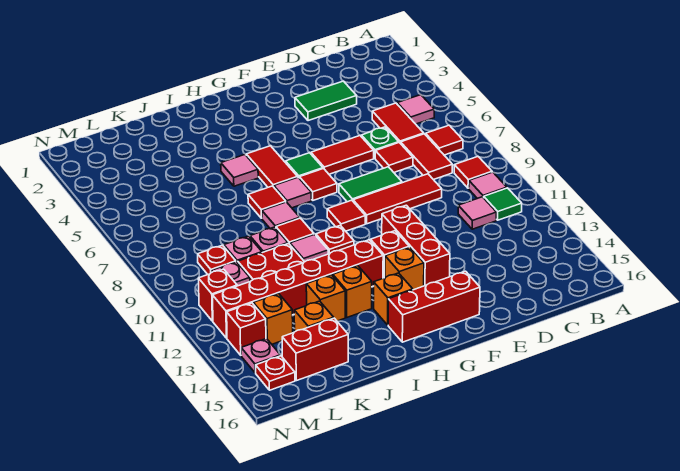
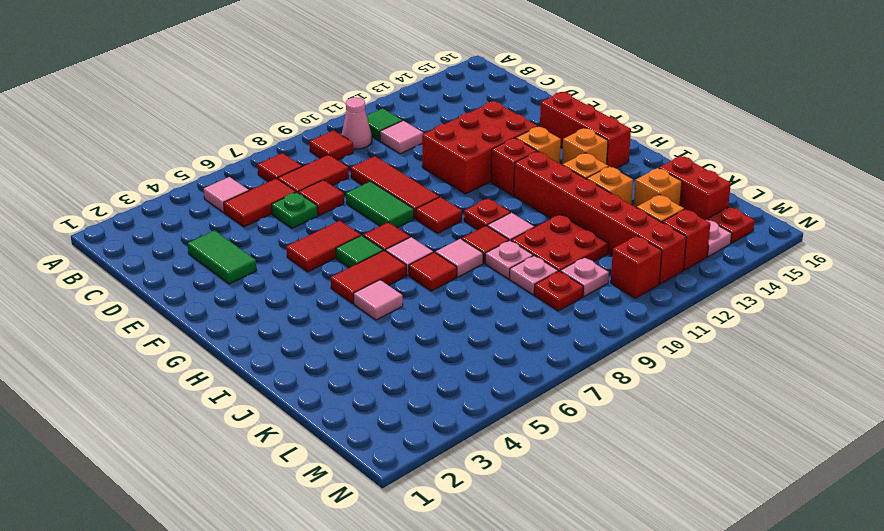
pink 1x1 tile [469,172,507,199] -> pink 1x1 cone [342,97,372,149]
red 1x2 tile [311,136,374,174] -> red 1x2 tile turned to [286,221,361,272]
red 1x3 brick [382,205,450,286] -> red 2x3 brick [422,102,538,194]

